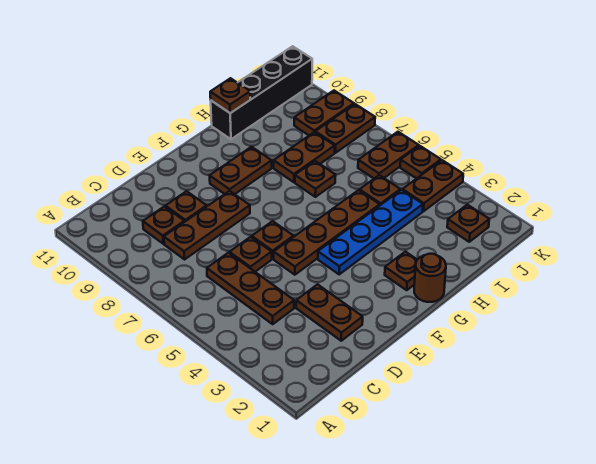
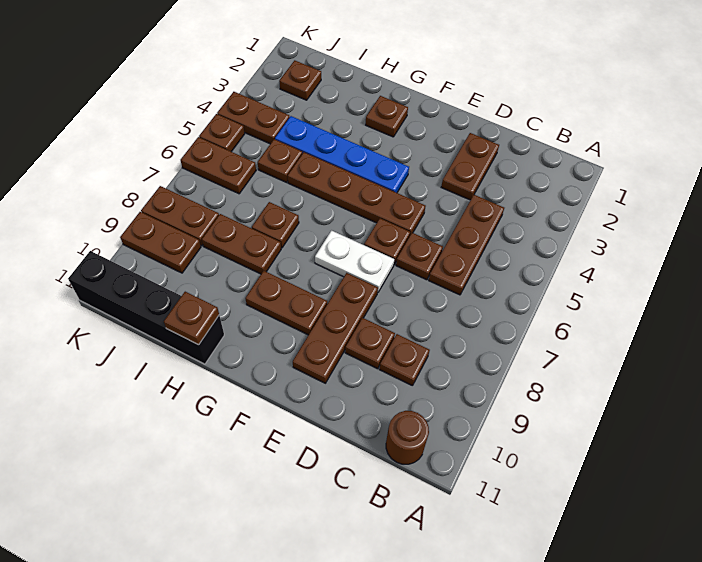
brown 1x3 plate [164,191,250,259] -> brown 1x3 plate turned to [293,273,378,383]
none -> white 1x2 plate [315,231,394,292]
brown 1x1 round brick [414,254,446,302] -> brown 1x1 round brick moved to [386,411,429,464]

